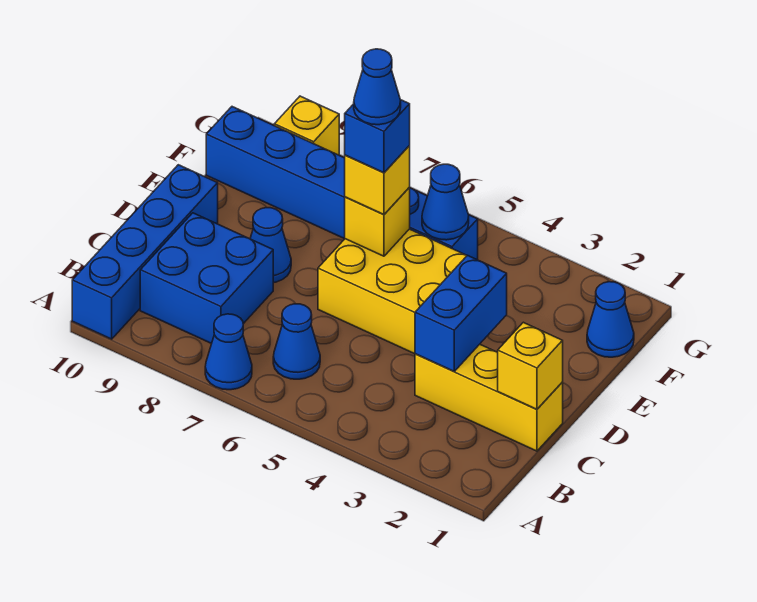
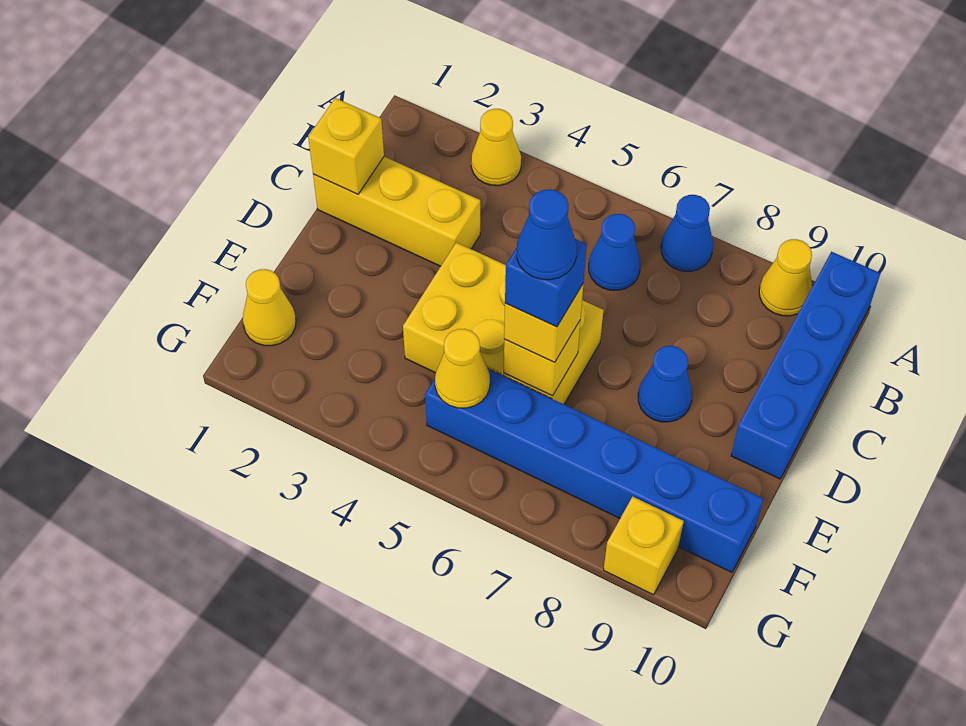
none -> yellow 1x1 cone [471,109,521,186]
none -> yellow 1x1 cone [759,239,812,316]
blue 2x2 brick [140,213,273,344] -> none
blue 1x2 brick [415,255,507,371] -> none
blue 1x1 cone [587,282,634,357] -> yellow 1x1 cone [243,269,296,346]
blue 1x1 cone [422,164,469,240] -> yellow 1x1 cone [435,329,490,408]

